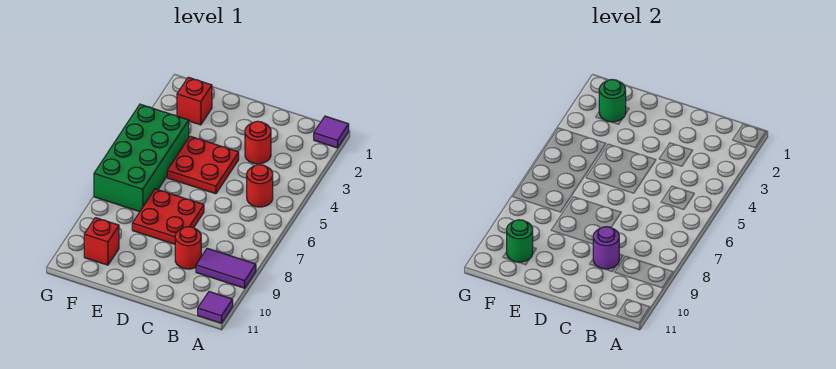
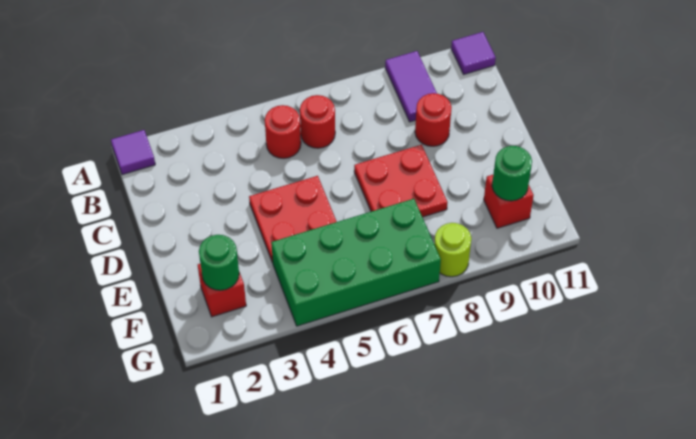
red 1x1 round brick [245,121,271,164] -> red 1x1 round brick moved to [300,95,335,148]
purple 1x1 round brick [593,227,619,269] -> none
none -> lime 1x1 round brick [434,223,471,277]

